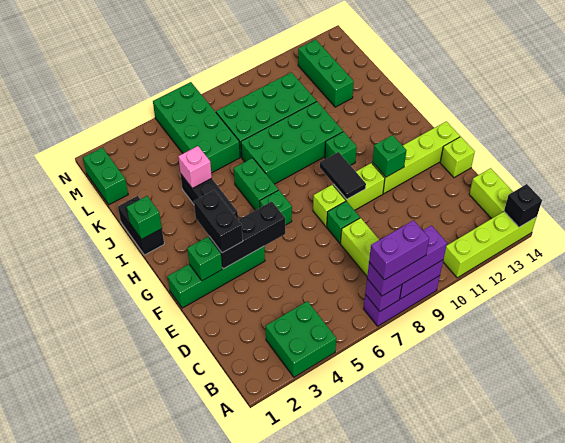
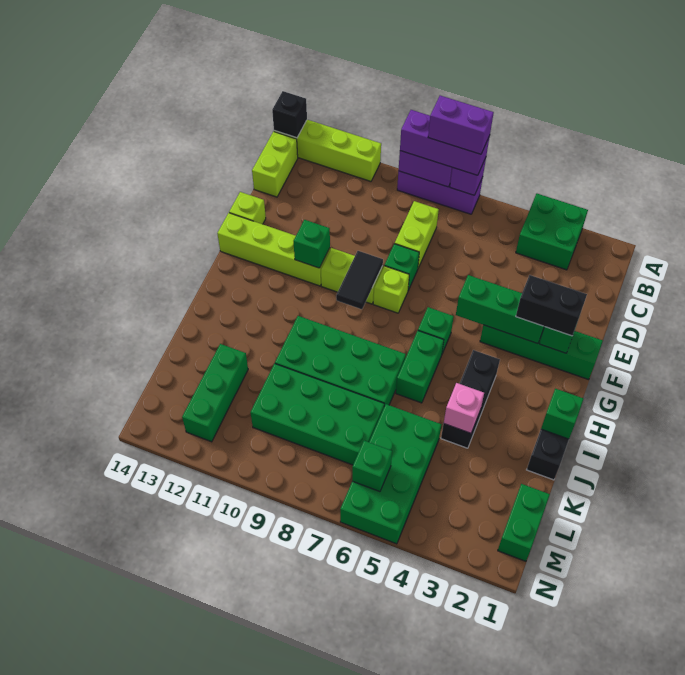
black 1x3 brick [209,202,285,269] -> green 1x3 brick [456,275,544,344]
black 1x2 brick [194,190,243,253] -> black 1x2 brick turned to [516,275,587,336]
green 1x1 brick [325,132,357,166] -> green 1x1 brick moved to [352,441,392,492]

